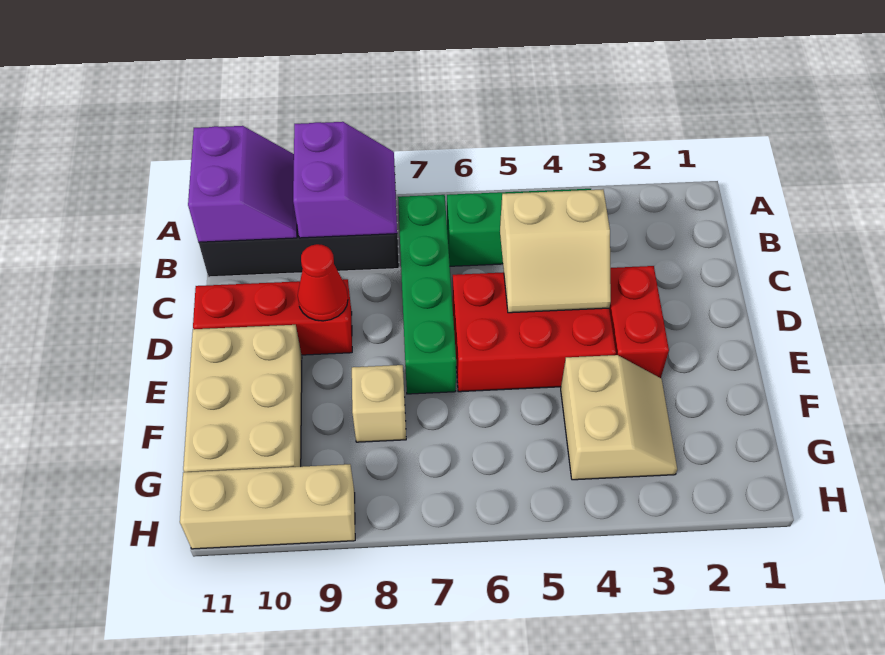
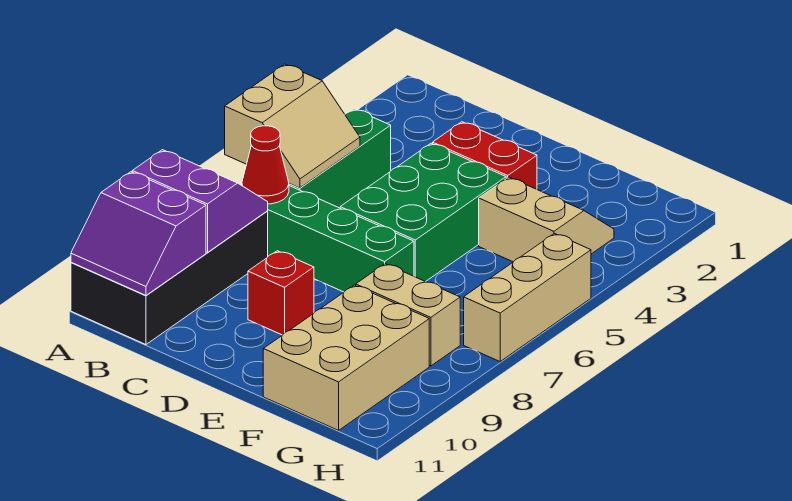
purple 2x2 slope [188,126,297,242] -> purple 2x2 slope turned to [71,172,206,295]
tan 2x2 slope [500,190,611,313] -> tan 2x2 slope moved to [225,64,360,188]
red 2x3 brick [452,272,616,392] -> green 2x3 brick [340,143,506,282]
red 1x3 brick [193,279,352,355] -> red 1x1 brick [248,251,314,335]
red 1x1 cone [298,244,348,321] -> red 1x1 cone moved to [242,126,289,204]
tan 2x3 brick [183,325,302,472] -> tan 2x3 brick turned to [263,285,429,430]
tan 1x1 brick [352,365,406,442] -> tan 1x2 brick [356,264,460,366]
tan 1x3 brick [180,464,355,549] -> tan 1x3 brick moved to [464,234,591,361]

